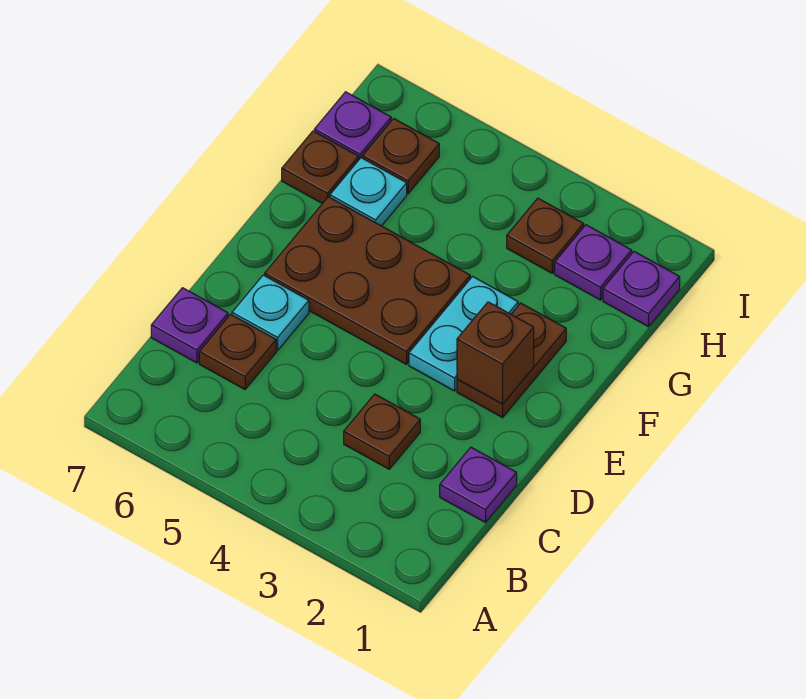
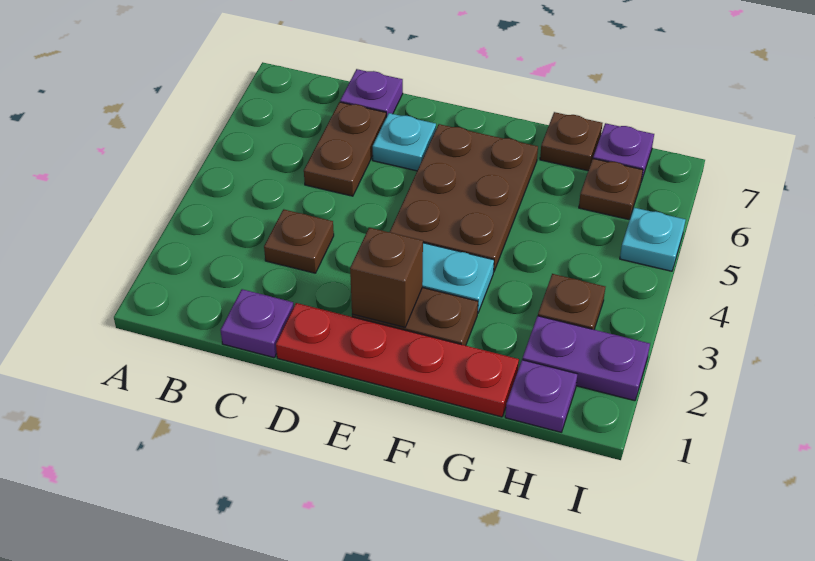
brown 1x1 plate [199,314,276,389] -> brown 1x2 plate [304,102,386,196]
none -> red 1x4 plate [276,303,519,417]
cyan 1x1 plate [330,158,407,226] -> cyan 1x1 plate moved to [620,208,685,271]
purple 1x1 plate [555,225,632,300] -> purple 1x2 plate [522,316,650,401]

